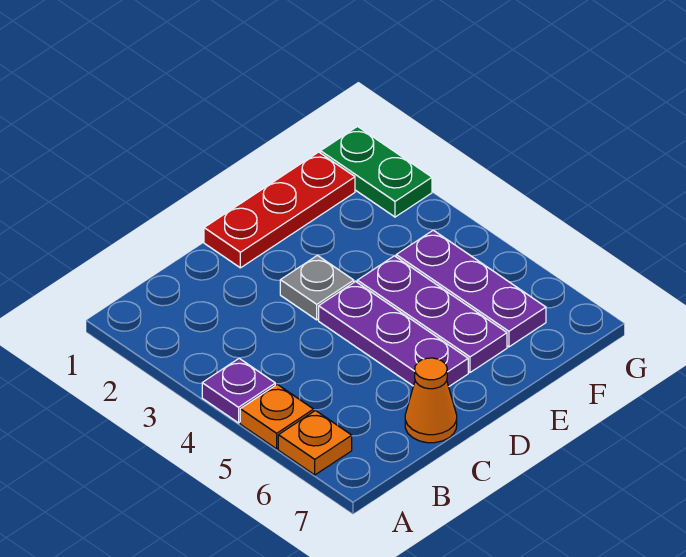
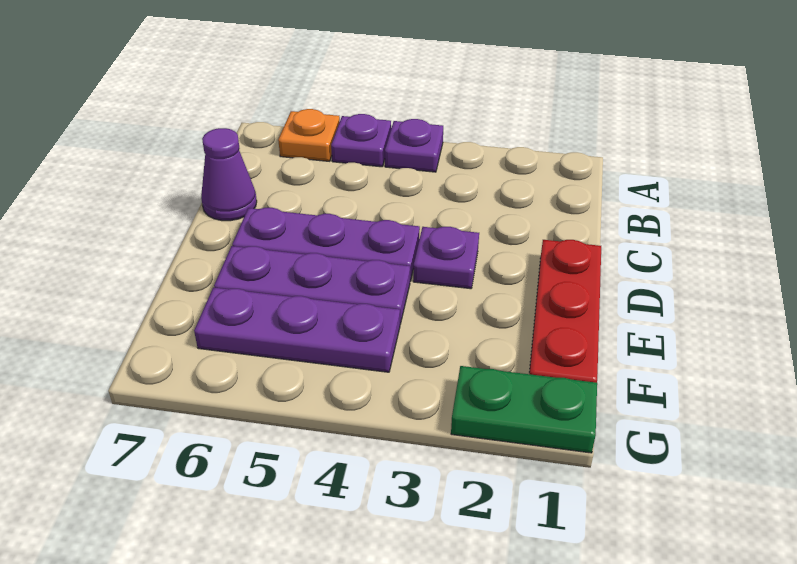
orange 1x1 plate [240,384,314,449] -> purple 1x1 plate [331,114,391,167]
orange 1x1 cone [405,358,457,443] -> purple 1x1 cone [201,128,257,221]
grey 1x1 plate [280,256,354,320] -> purple 1x1 plate [413,227,479,289]

